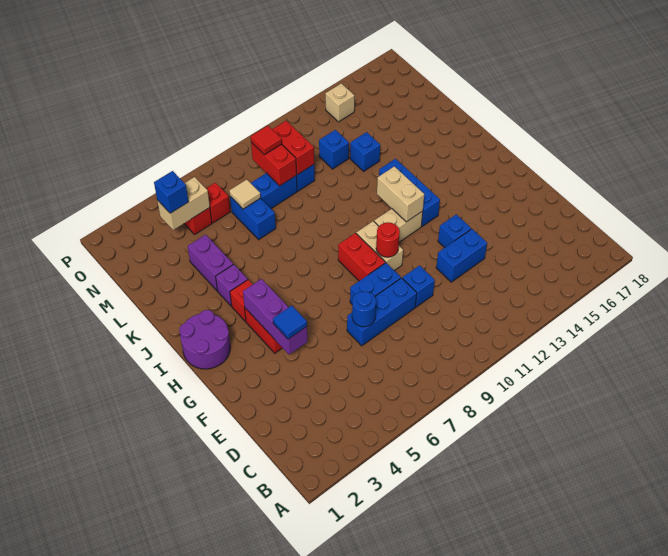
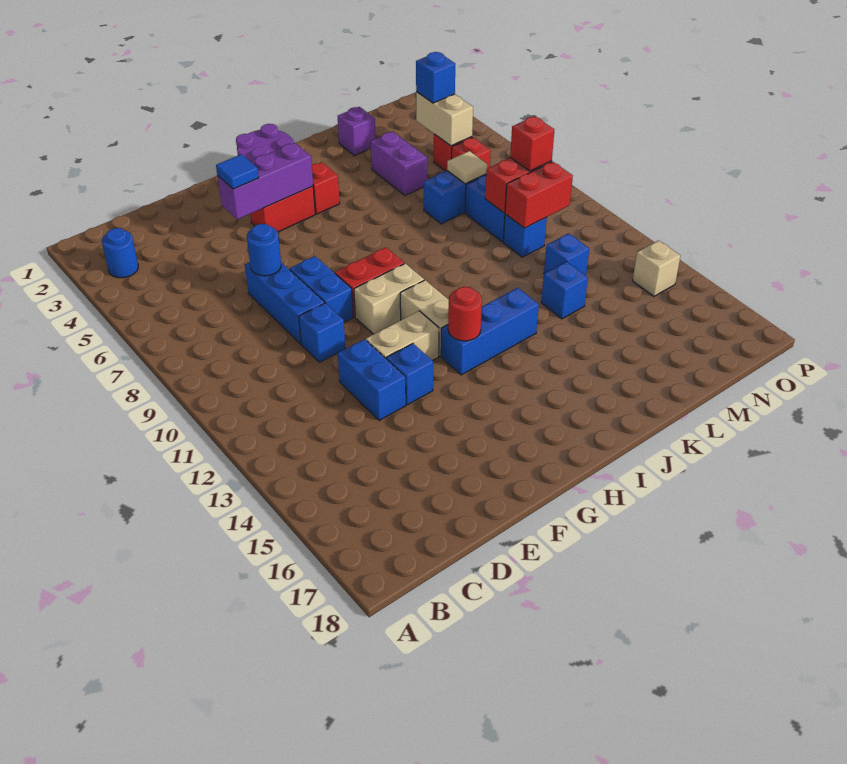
none -> blue 1x1 round brick [102,228,138,278]
red 1x1 round brick [376,222,400,257] -> red 1x1 round brick moved to [448,287,482,341]
tan 1x2 brick [377,166,424,222] -> tan 1x2 brick moved to [366,311,439,361]
purple 1x1 brick [216,264,248,306] -> purple 1x1 brick moved to [338,107,376,156]
purple 1x2 brick [188,235,233,291] -> purple 1x2 brick turned to [371,132,427,195]
red 1x1 tile [251,126,282,155] -> red 1x1 brick [510,116,554,171]

